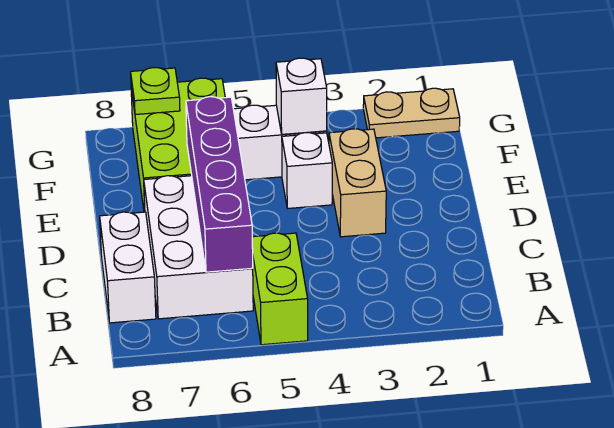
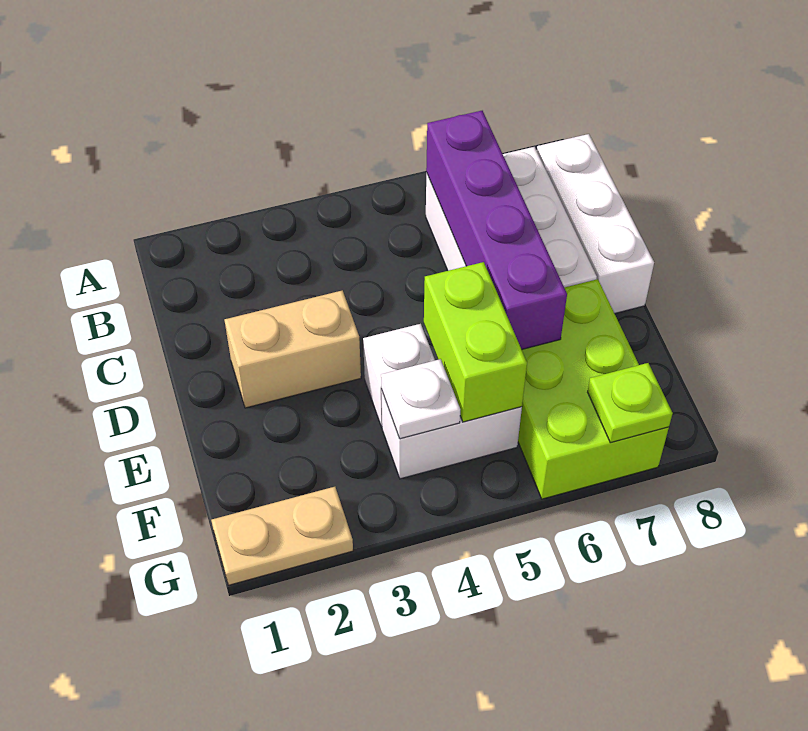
lime 1x2 brick [252,233,308,345] -> lime 1x2 brick moved to [424,262,527,422]
white 1x2 brick [100,212,156,323] -> white 1x3 brick [537,134,654,314]
tan 1x2 brick [329,129,386,237] -> tan 1x2 brick turned to [225,290,361,408]
white 1x1 brick [276,58,327,134] -> white 1x1 plate [381,359,460,439]

